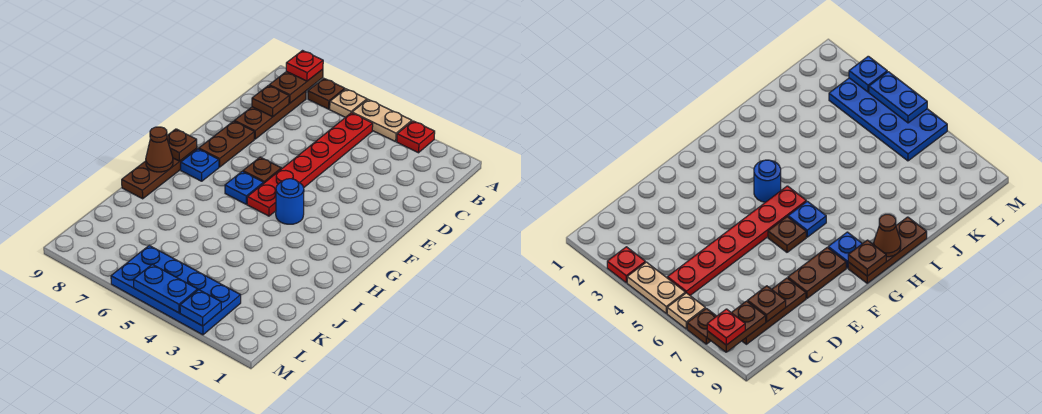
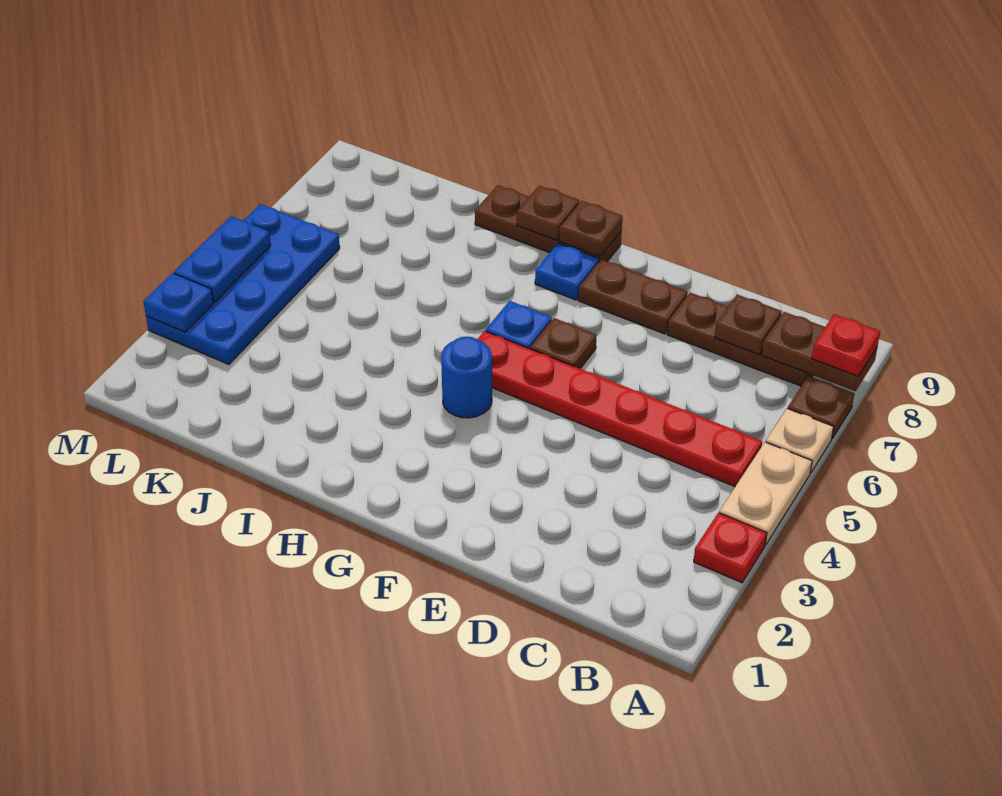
brown 1x1 cone [146,127,173,172] -> brown 1x1 plate [517,186,579,240]

